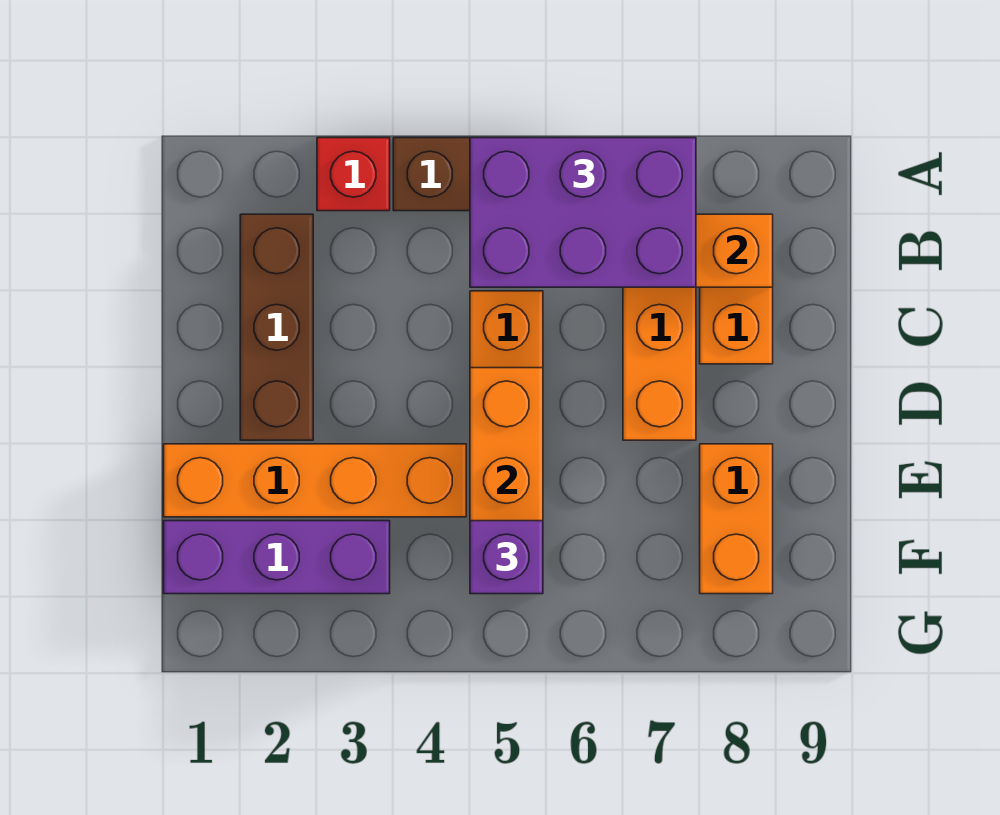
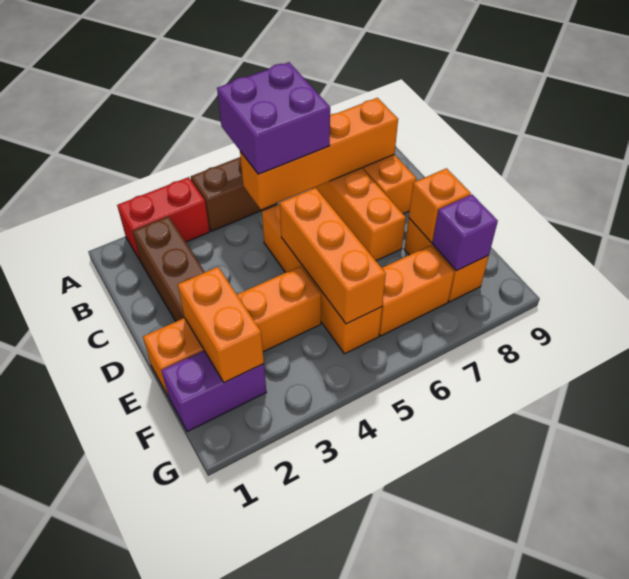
red 1x1 brick [317,138,390,211] -> red 1x2 brick [117,177,210,260]
purple 2x3 brick [470,138,696,287] -> purple 2x2 brick [217,62,330,174]
none -> orange 1x2 brick [178,267,264,383]
none -> orange 1x1 brick [409,168,471,243]
purple 1x3 brick [164,521,390,594] -> purple 1x2 brick [161,351,266,432]
purple 1x1 brick [470,521,543,594] -> purple 1x1 brick moved to [433,195,498,271]
none -> orange 1x2 brick [379,245,454,336]

